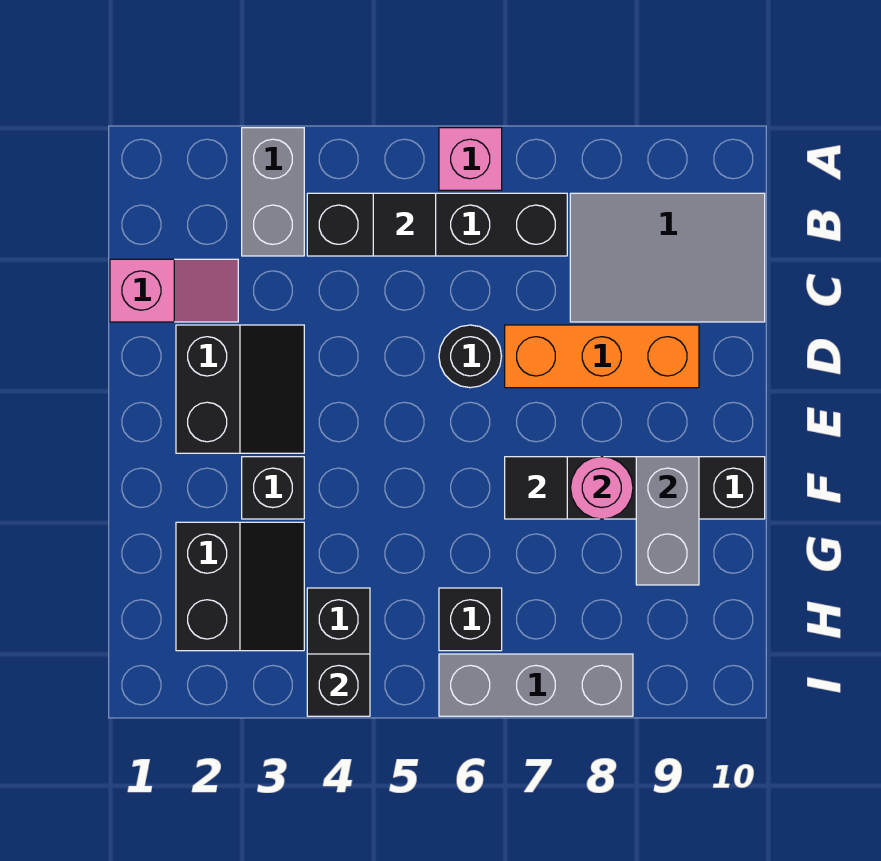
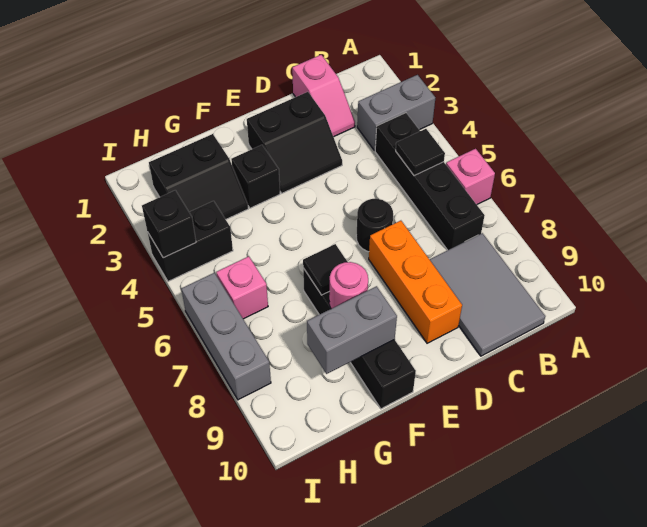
black 1x1 brick [439,588,502,651] -> pink 1x1 brick [216,256,268,319]

